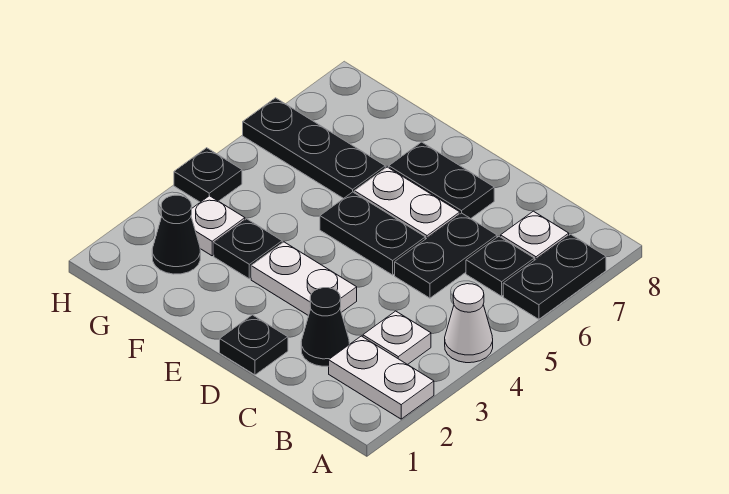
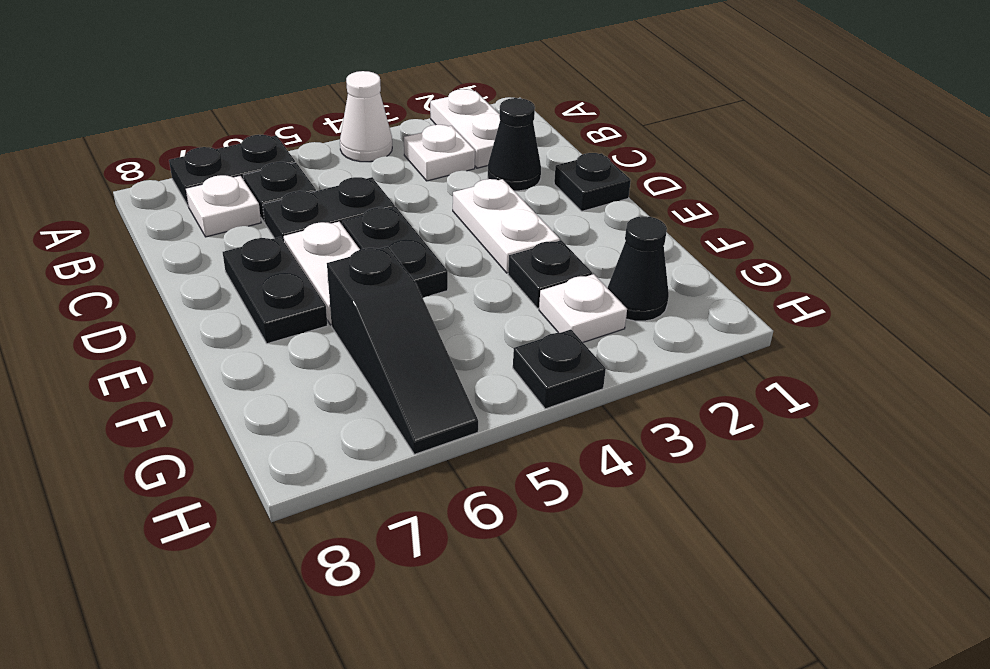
black 1x3 plate [243,98,385,199] -> black 1x3 slope [327,246,478,454]

